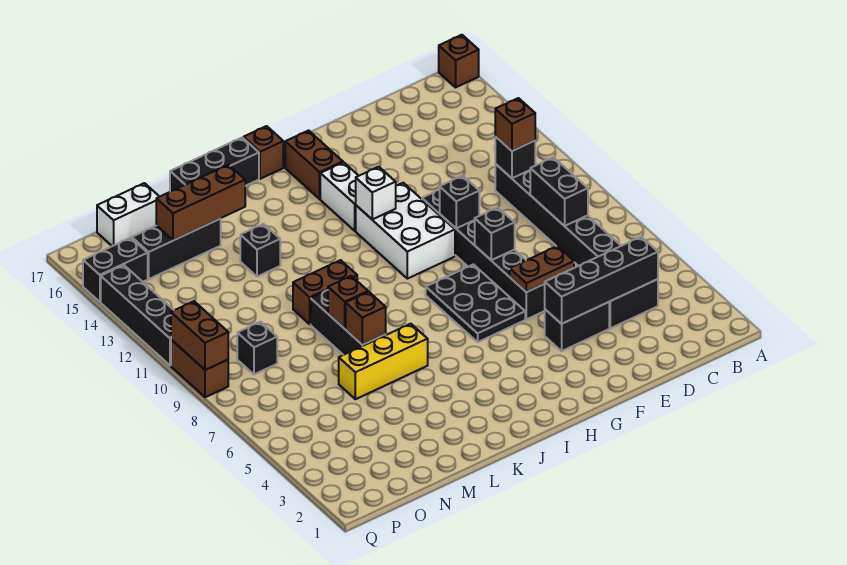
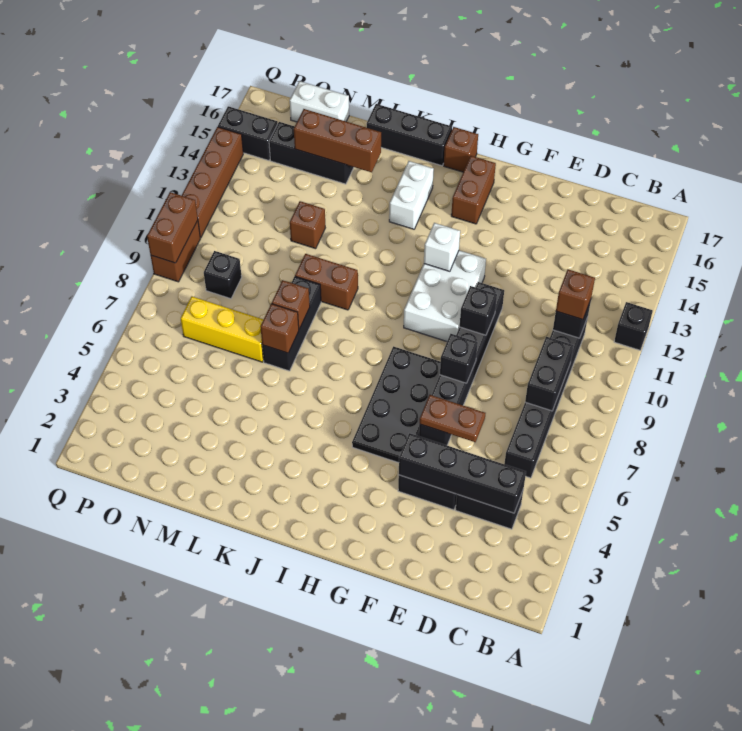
brown 1x1 brick [439,35,479,87] -> brown 1x1 brick moved to [290,201,325,249]
black 2x3 plate [426,264,525,342] -> black 2x4 plate [352,346,441,463]
white 1x2 brick [320,162,358,231] -> white 1x2 brick moved to [389,161,434,229]
yellow 1x3 brick [339,324,428,399] -> yellow 1x3 brick moved to [181,297,264,362]
black 1x1 brick [240,224,280,277] -> black 1x1 brick moved to [614,302,653,350]
black 1x4 brick [101,265,174,365] -> brown 1x4 brick [182,127,243,238]

